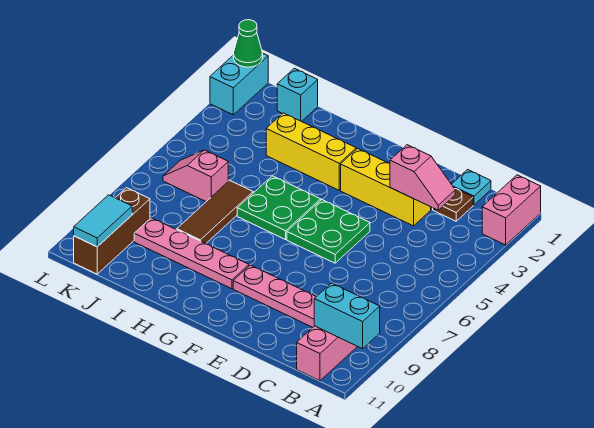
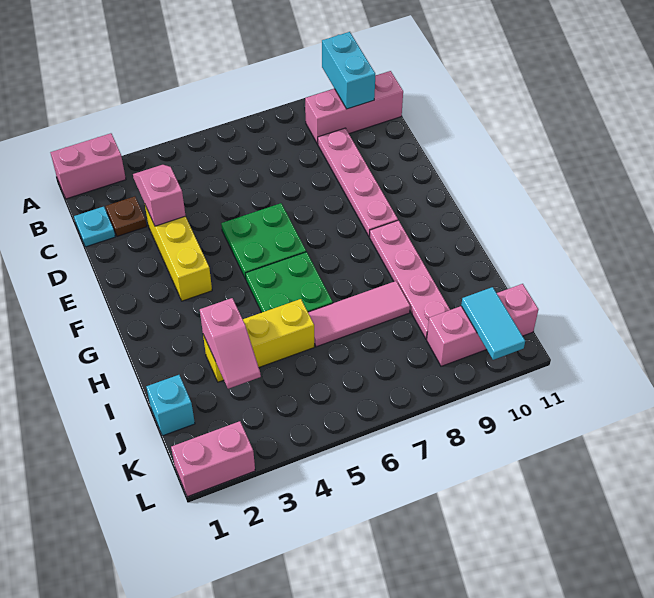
yellow 1x3 brick [266,113,356,190] -> yellow 1x3 brick turned to [203,299,314,382]
brown 1x3 tile [177,180,253,244] -> pink 1x3 tile [308,281,410,347]
pink 1x2 slope [163,150,228,202] -> pink 1x2 slope moved to [200,298,261,389]
brown 1x3 brick [74,188,150,274] -> pink 1x3 brick [427,284,538,366]
cyan 1x2 tile [74,195,132,247] -> cyan 1x2 tile turned to [461,287,525,360]
cyan 1x2 brick [210,54,268,115] -> pink 1x2 brick [171,421,255,497]
green 1x1 cone [233,20,263,67] -> none

